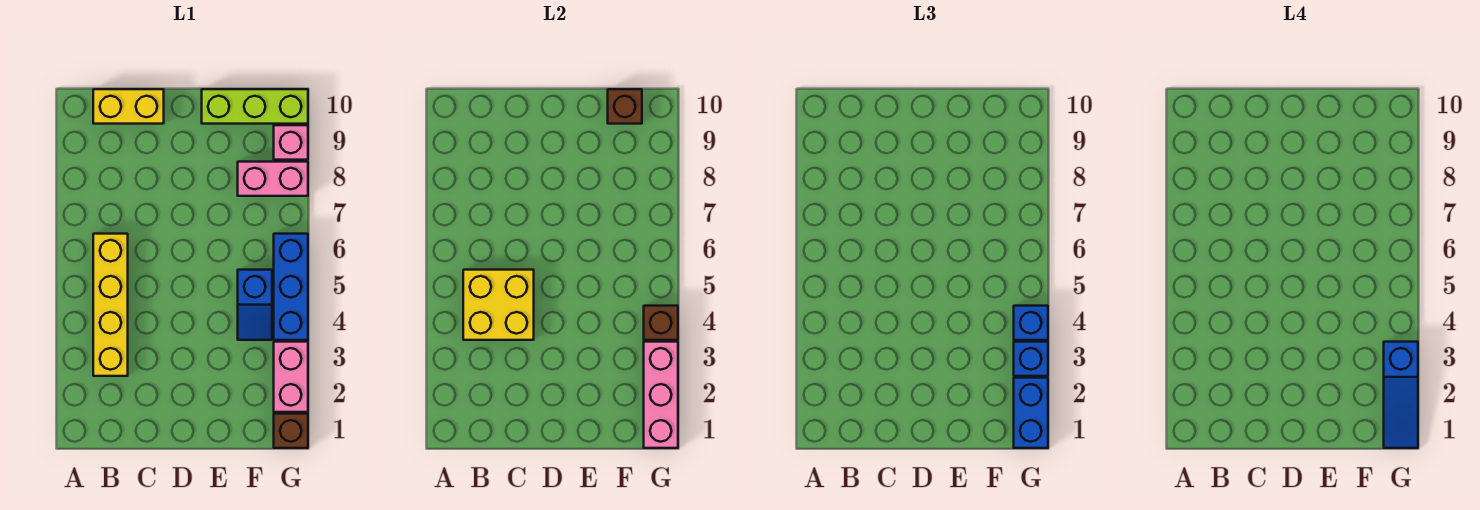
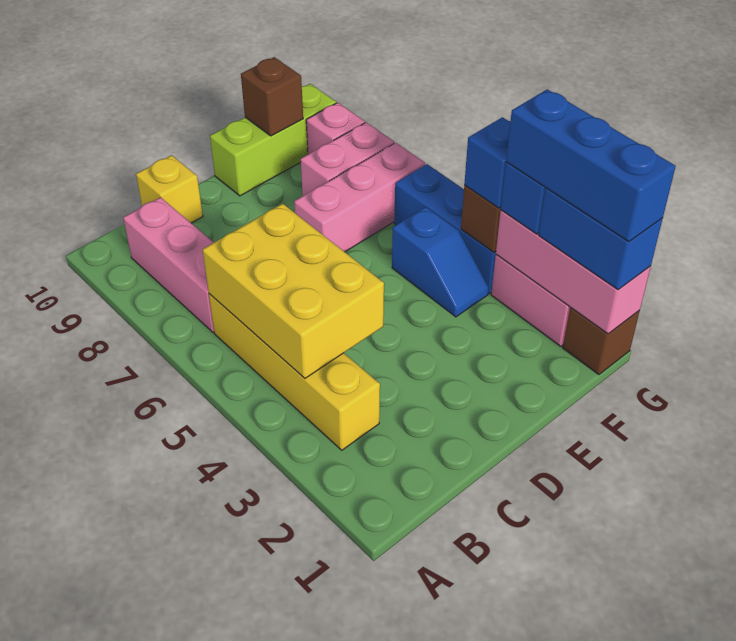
yellow 2x2 brick [463,270,534,340] -> yellow 2x3 brick [203,204,384,378]
none -> pink 1x3 brick [123,197,214,333]
yellow 1x2 brick [93,89,164,124] -> yellow 1x1 brick [136,155,203,223]
none -> pink 1x3 brick [294,143,425,252]
blue 1x3 slope [1384,342,1418,448] -> blue 1x3 brick [506,89,676,242]

